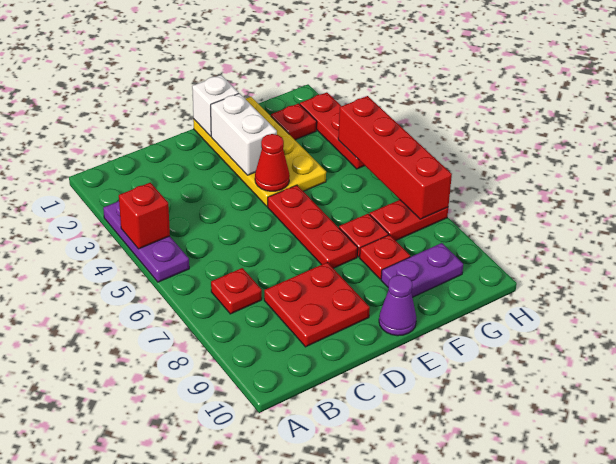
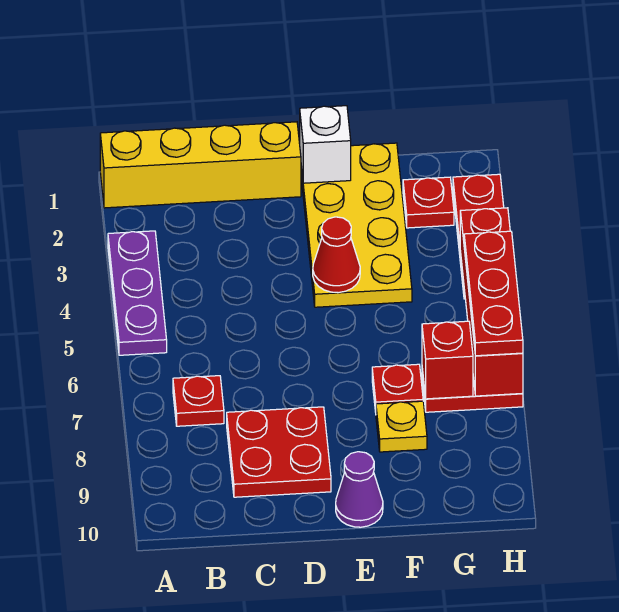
none -> yellow 1x4 brick [100,122,301,208]
red 1x1 brick [119,183,170,249] -> red 1x1 brick moved to [422,321,473,399]
white 1x2 brick [211,93,277,175] -> none
red 1x3 plate [268,185,358,268] -> red 1x3 plate moved to [464,231,523,356]
red 1x1 plate [360,235,410,279] -> yellow 1x1 plate [376,401,427,452]
purple 1x2 plate [381,243,463,297] -> none

